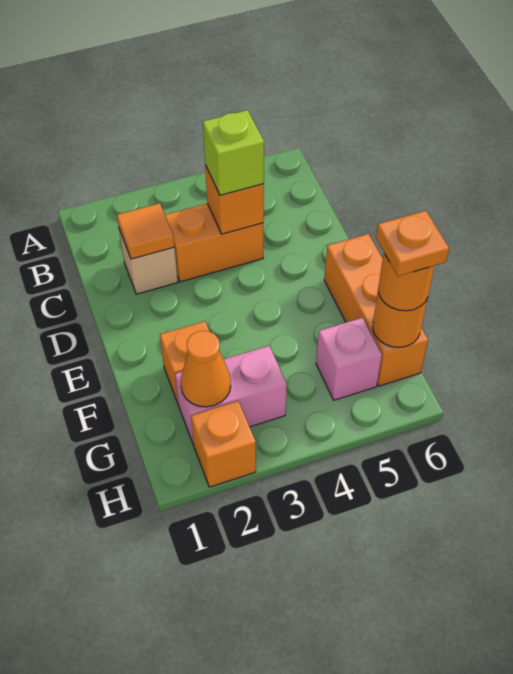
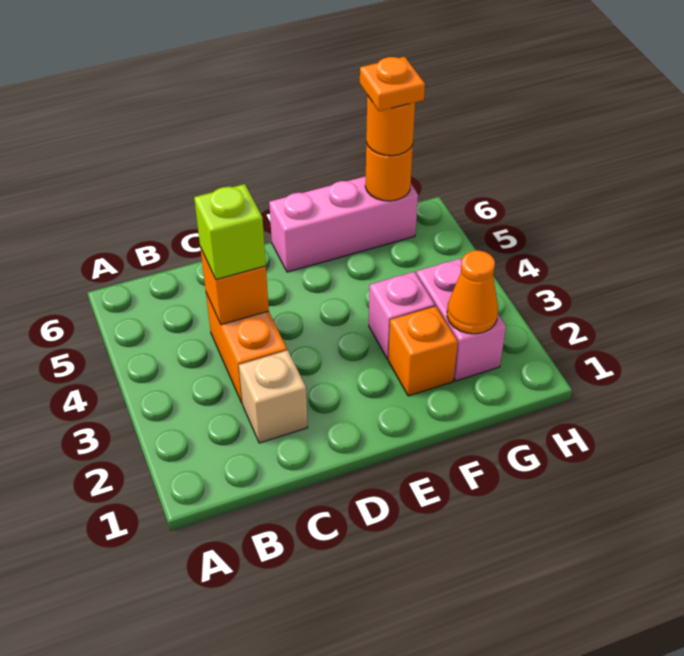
orange 1x1 tile [117,203,174,259] -> none
orange 1x3 brick [324,234,428,386] -> pink 1x3 brick [269,176,418,272]
pink 1x1 brick [316,318,382,400] -> pink 1x1 brick moved to [369,272,435,359]
orange 1x1 brick [191,401,256,487] -> none

